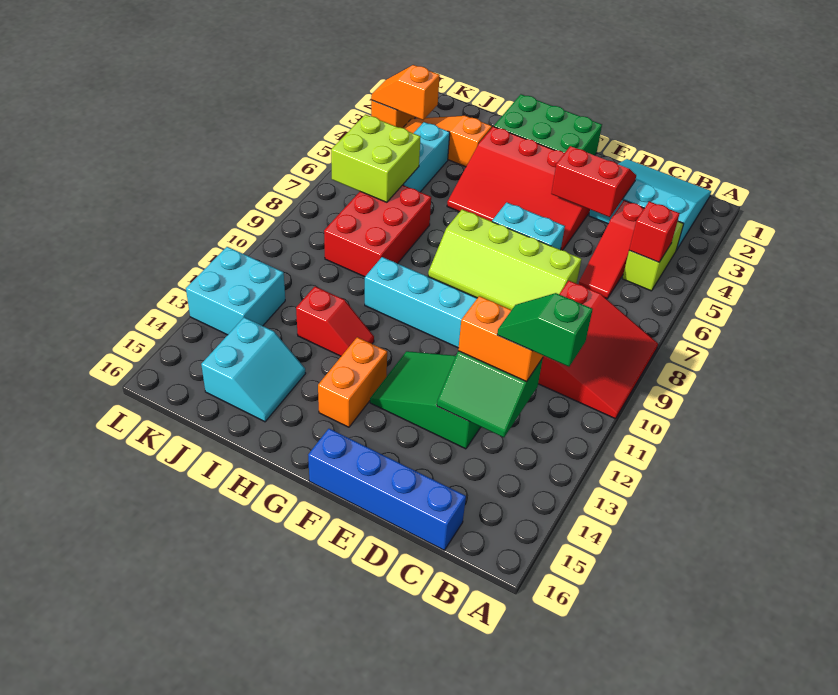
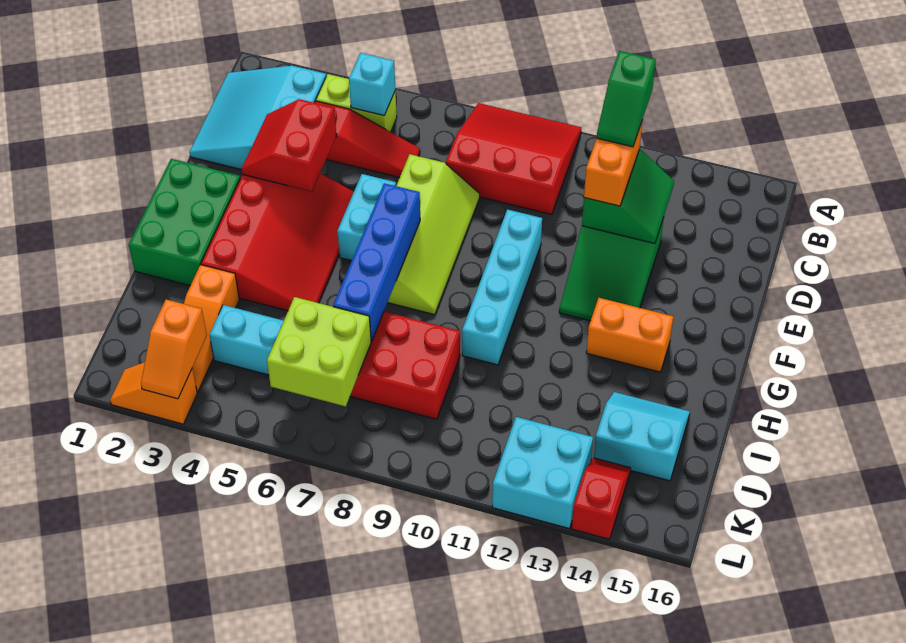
red 1x1 brick [629,201,680,262] -> cyan 1x1 brick [349,53,395,116]
blue 1x4 brick [308,429,466,550] -> blue 1x4 brick moved to [333,183,420,341]
red 1x2 slope [296,287,374,356] -> red 1x2 slope moved to [572,458,631,539]

